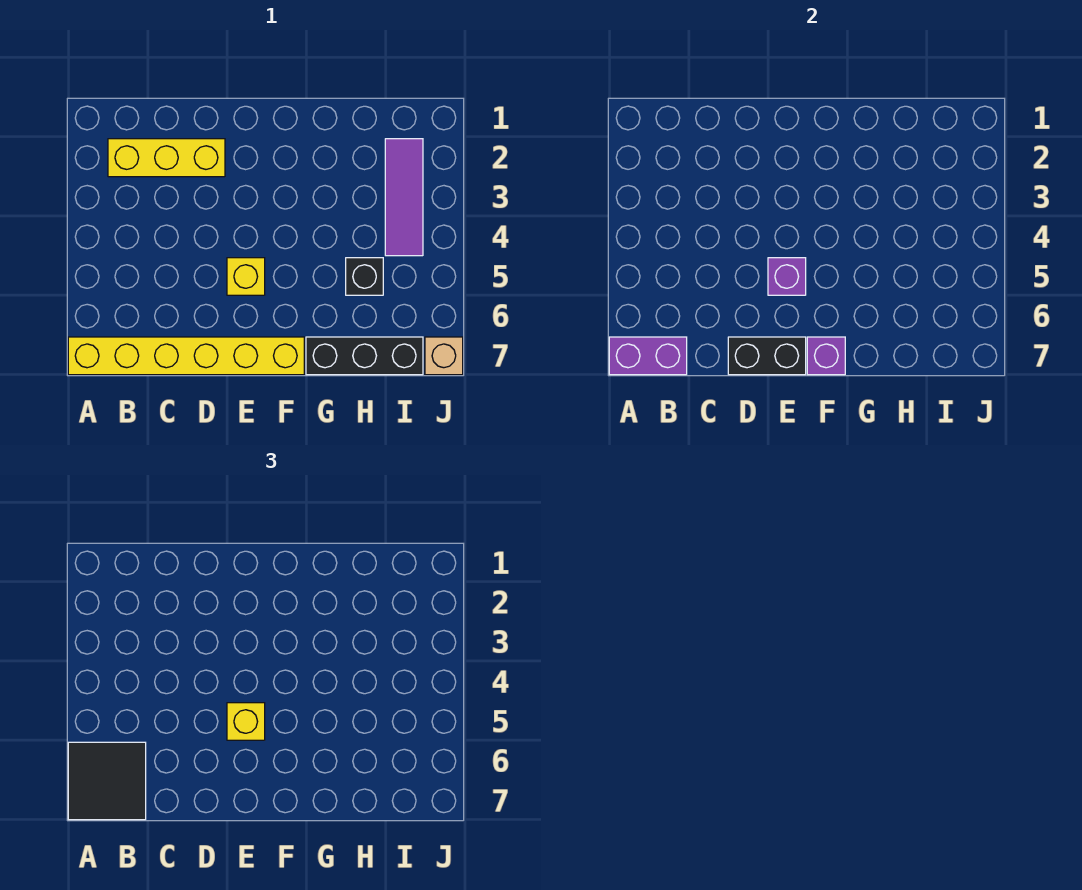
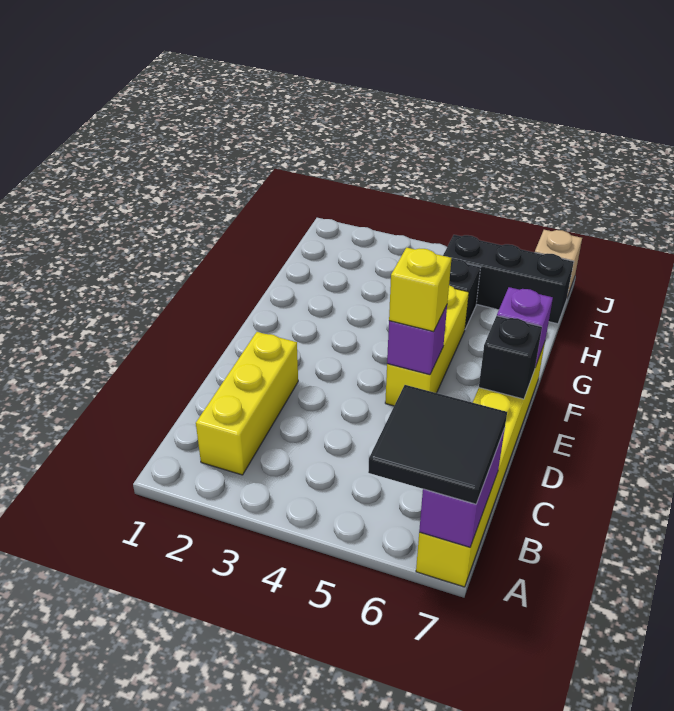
black 1x2 brick [728,337,806,375] -> black 1x1 brick [479,316,542,399]
yellow 1x1 brick [227,258,265,295] -> yellow 1x3 brick [385,285,469,406]
black 1x3 brick [306,337,423,375] -> black 1x3 brick turned to [443,235,574,324]
purple 1x3 tile [385,139,423,256] -> none

